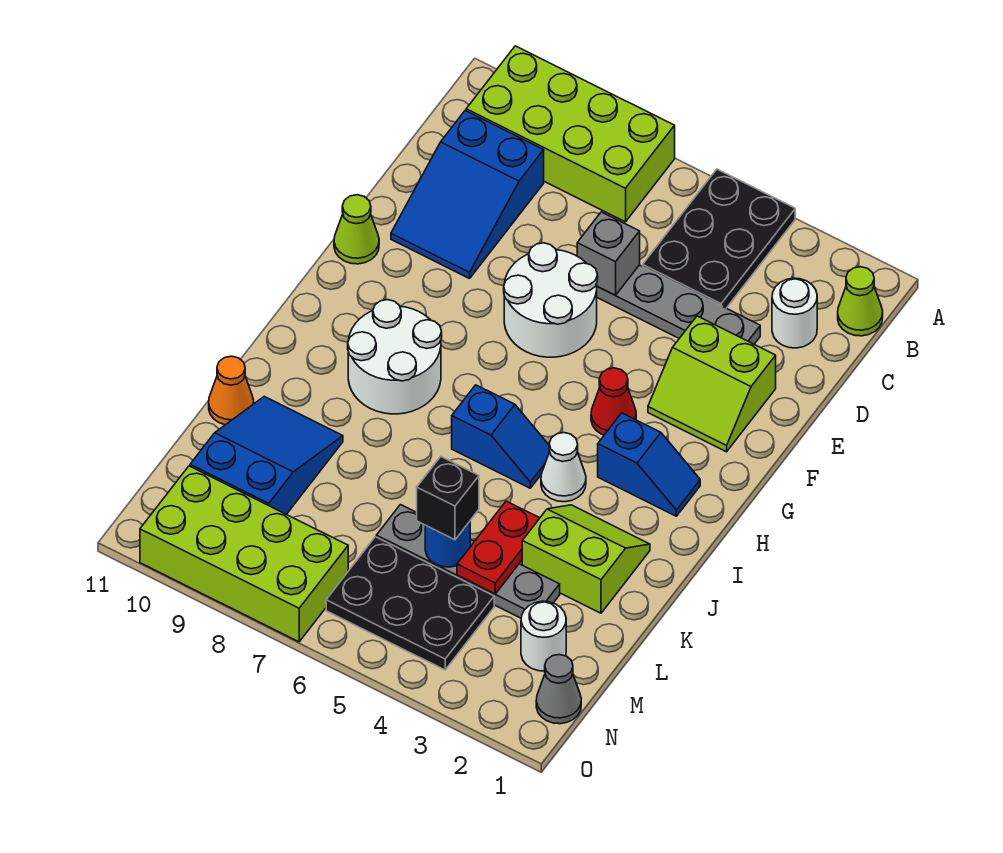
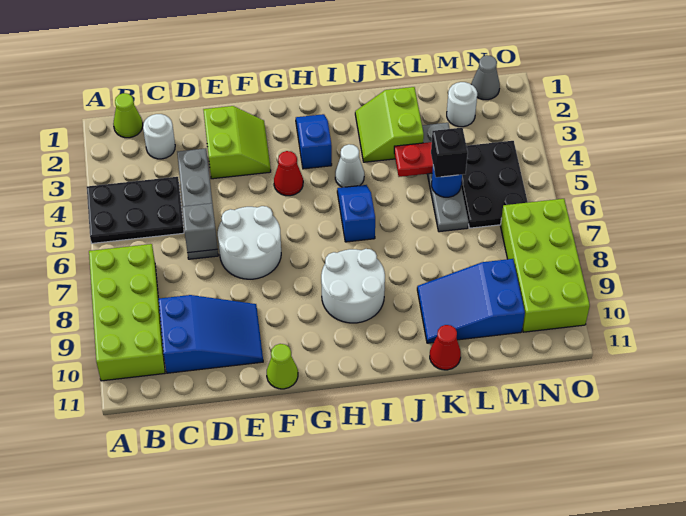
orange 1x1 cone [209,356,254,425] -> red 1x1 cone [430,325,461,370]

